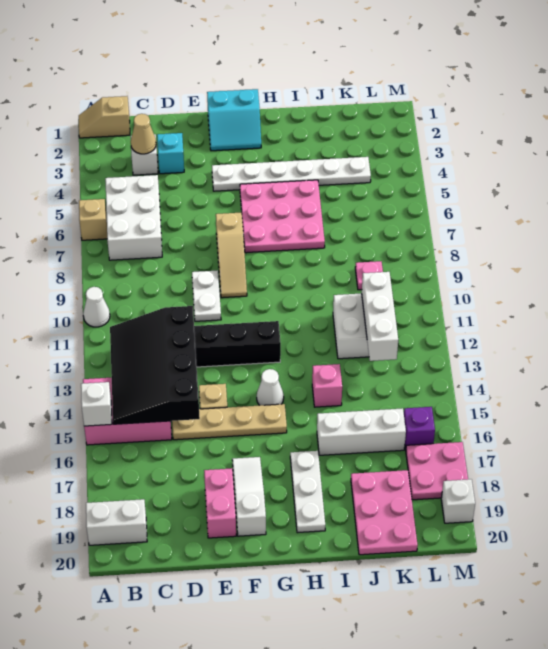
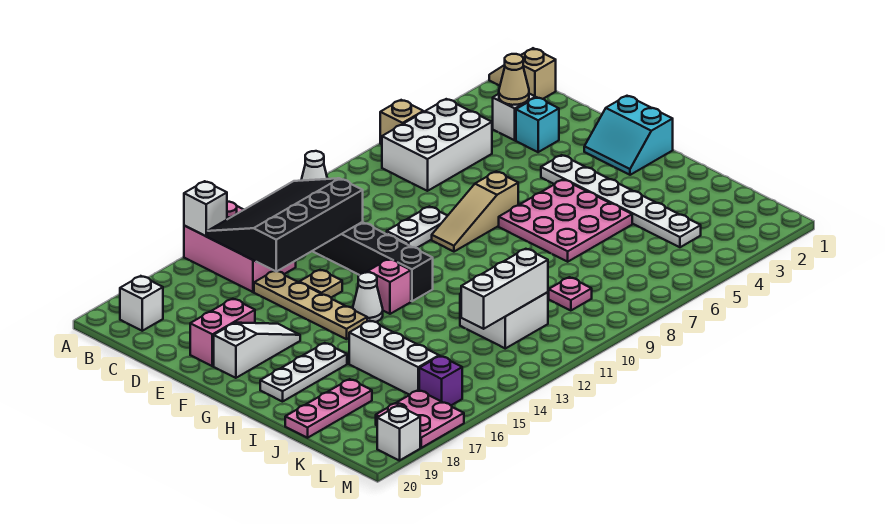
white 1x2 brick [86,499,147,545] -> white 1x1 brick [120,276,163,331]
pink 1x1 brick [312,364,342,407] -> pink 1x1 brick moved to [368,259,411,314]
pink 2x3 plate [351,470,418,555] -> pink 1x3 plate [285,379,372,438]

